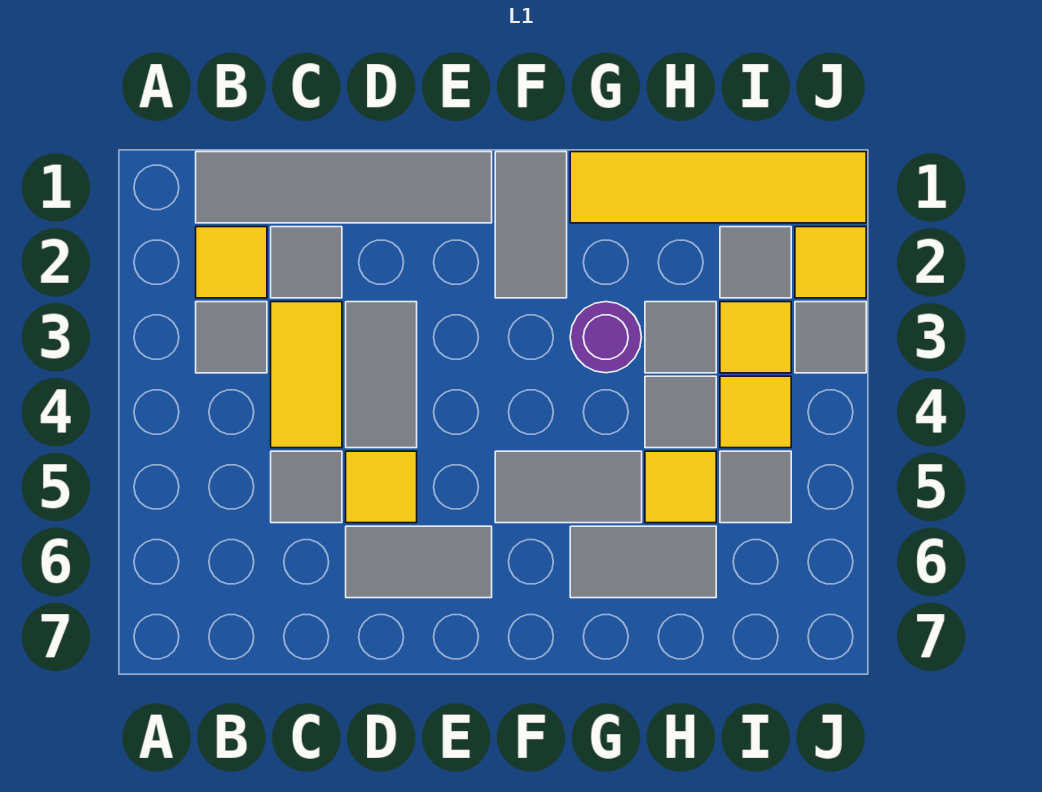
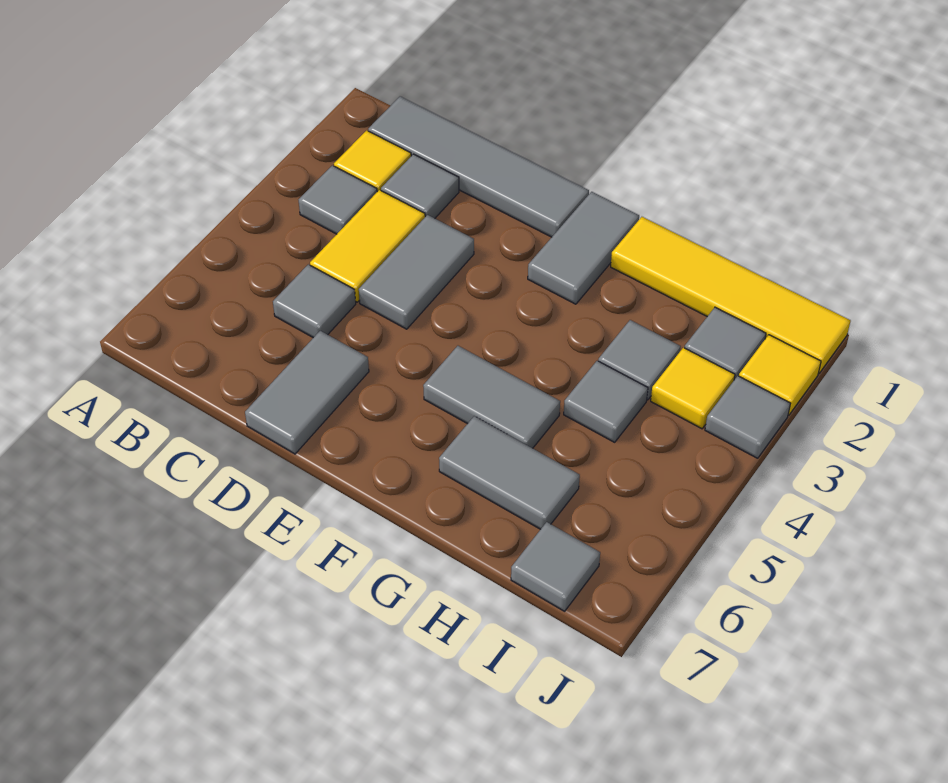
yellow 1x1 tile [346,451,417,523] -> none
grey 1x2 tile [346,526,492,598] -> grey 1x2 tile turned to [245,331,369,454]
purple 1x1 round brick [570,302,641,373] -> none
yellow 1x1 tile [645,451,716,523] -> none
yellow 1x1 tile [720,376,791,448] -> none
grey 1x1 tile [720,451,791,523] -> grey 1x1 tile moved to [511,522,600,611]

